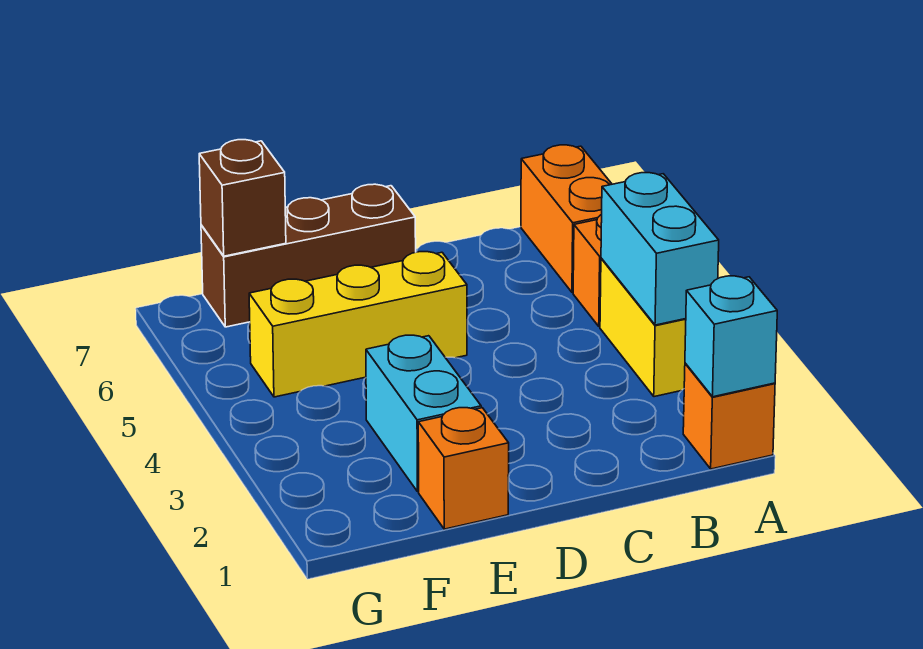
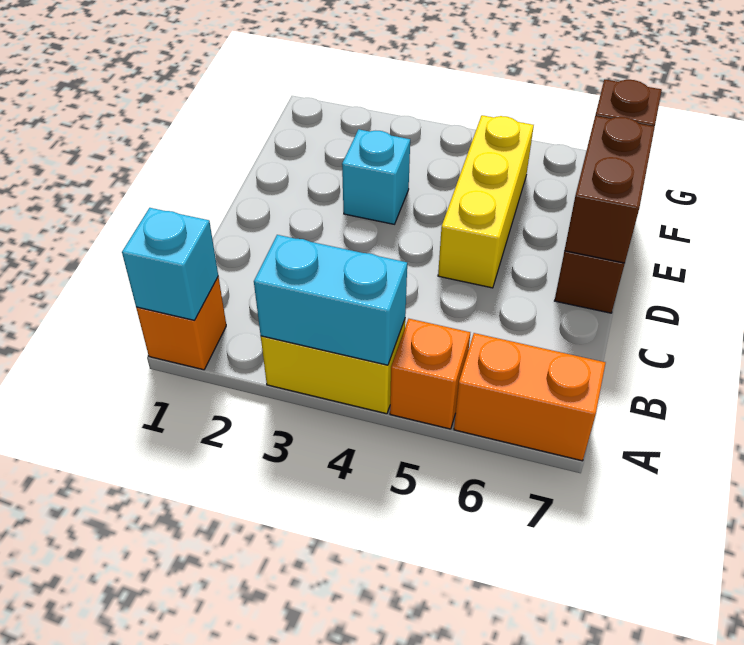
none -> brown 1x2 brick [564,116,655,263]
orange 1x1 brick [418,408,509,529] -> none
cyan 1x2 brick [366,335,481,492] -> cyan 1x1 brick [342,129,410,224]

